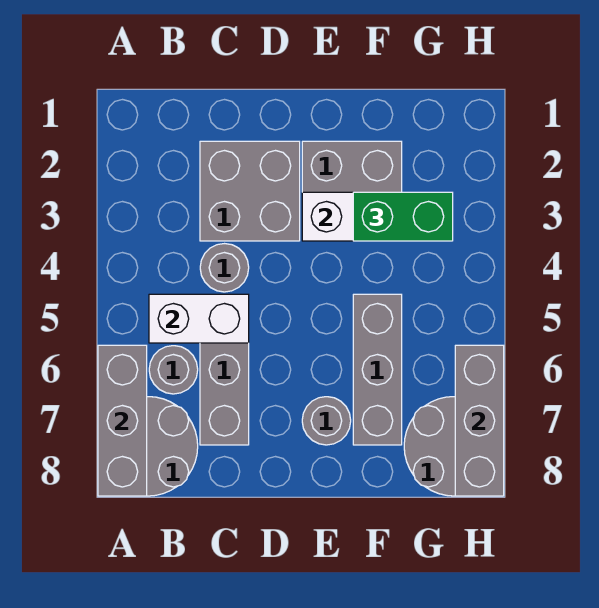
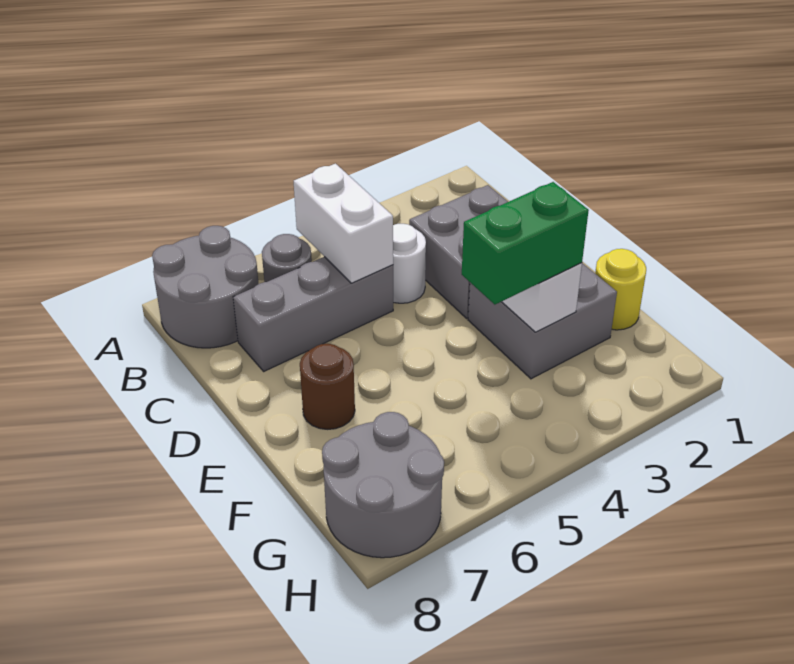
grey 1x3 brick [98,345,147,496] -> none
grey 1x1 round brick [200,244,249,292] -> white 1x1 round brick [393,224,426,303]
grey 1x1 round brick [302,397,351,445] -> brown 1x1 round brick [300,344,355,429]
none -> yellow 1x1 round brick [595,249,646,330]
green 1x2 brick [353,192,453,241] -> green 1x2 brick turned to [462,182,589,305]
grey 1x3 brick [353,294,402,445] -> none
grey 1x3 brick [455,345,504,496] -> none

